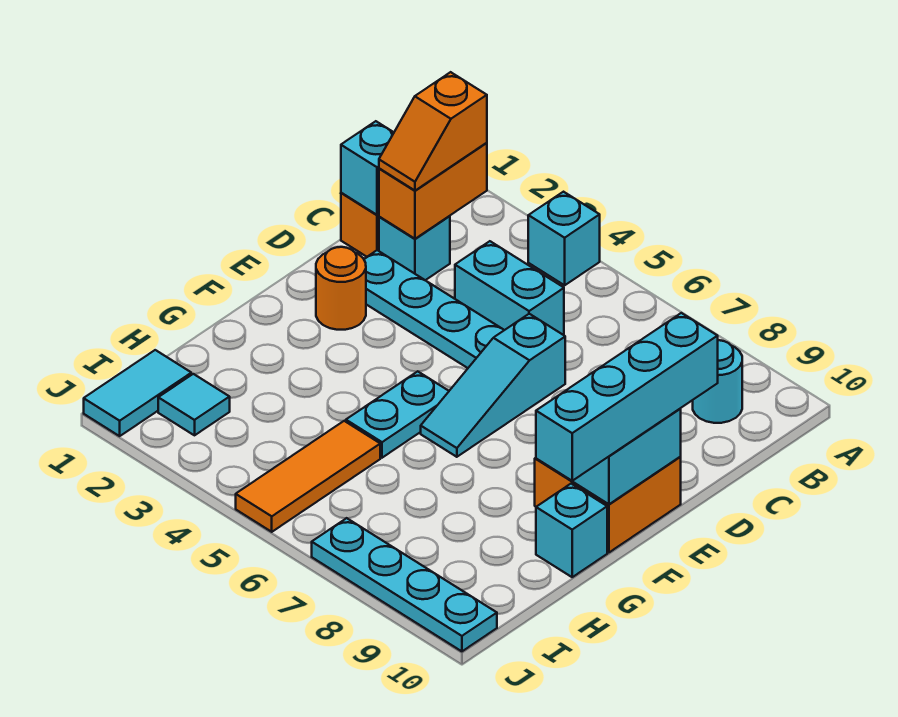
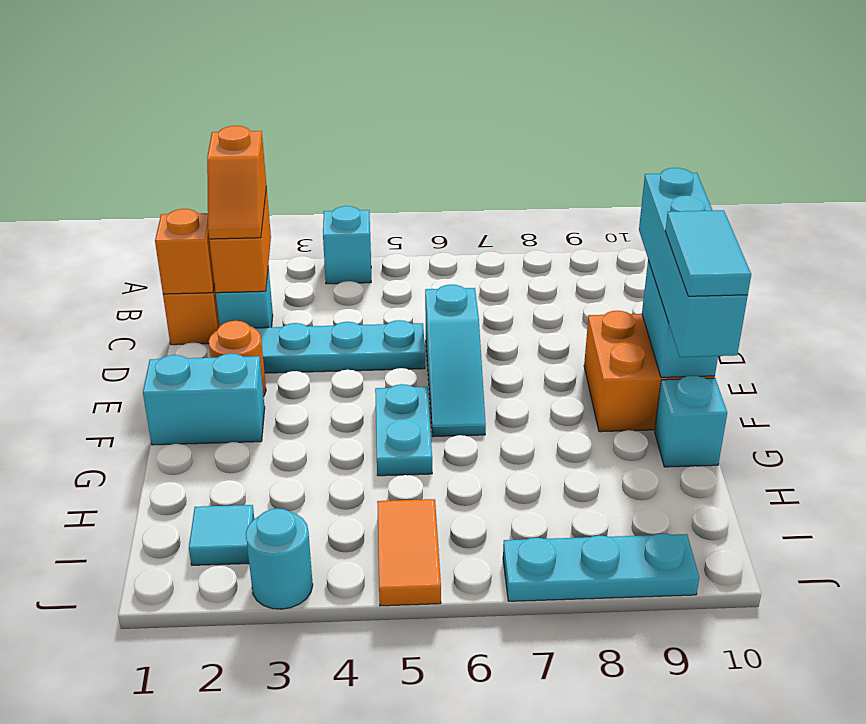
cyan 1x1 round brick [693,340,742,423] -> cyan 1x1 round brick moved to [246,508,313,609]
cyan 1x1 brick [341,121,394,215] -> orange 1x1 brick [155,209,214,294]
cyan 1x2 brick [455,241,564,335] -> cyan 1x2 brick moved to [143,354,265,445]
orange 1x3 tile [236,421,380,532] -> orange 1x2 tile [377,499,441,606]
cyan 1x2 tile [84,350,191,436] -> cyan 1x2 tile moved to [665,210,751,296]
cyan 1x4 plate [312,518,497,651] -> cyan 1x3 plate [503,533,699,601]

